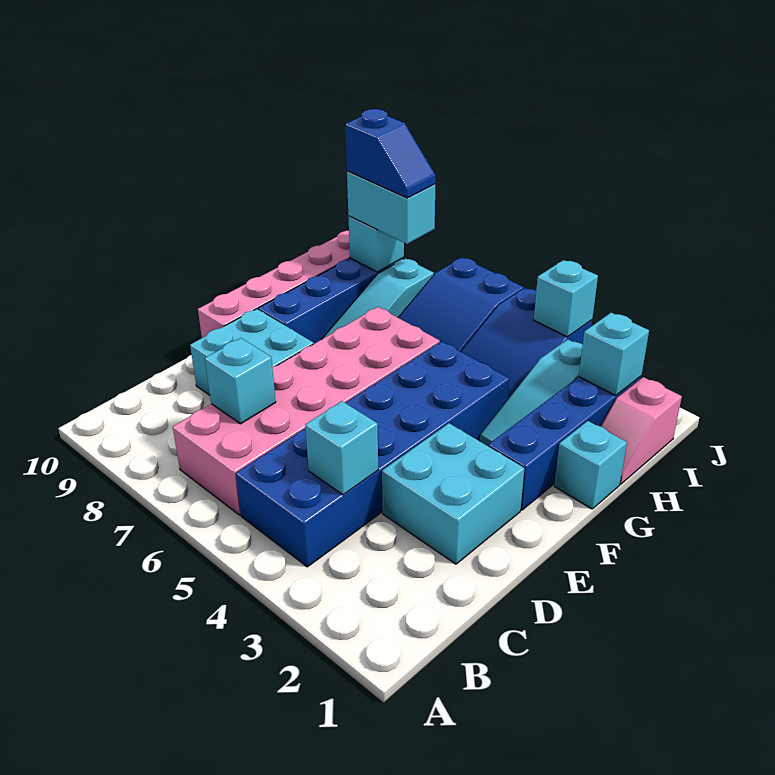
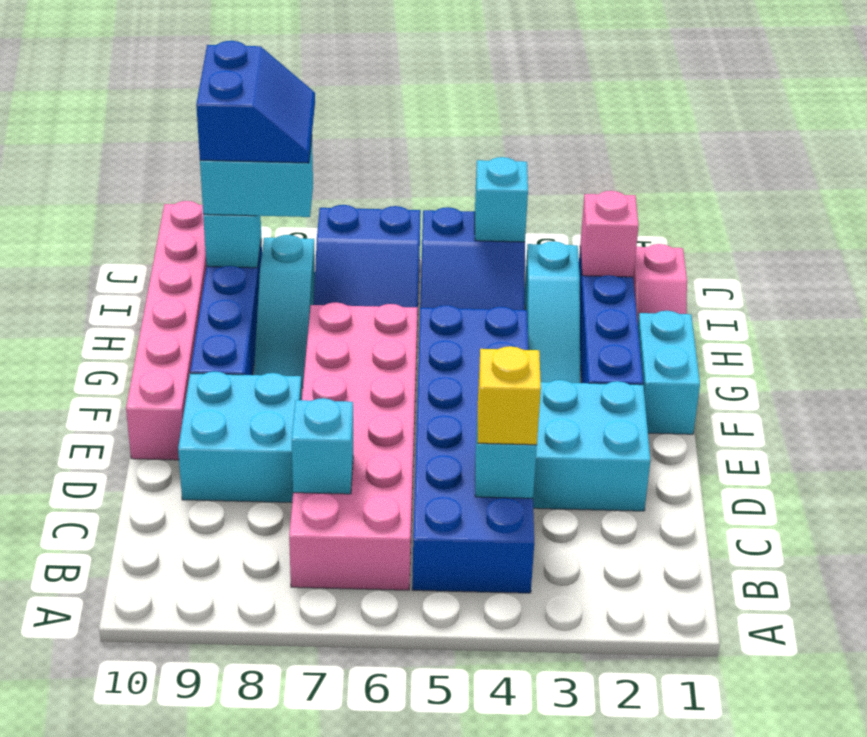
none -> yellow 1x1 brick [478,346,541,445]
cyan 1x1 brick [554,421,627,509] -> cyan 1x2 brick [638,311,700,434]
cyan 1x1 brick [579,313,649,396] -> pink 1x1 brick [580,191,639,277]
blue 1x2 slope [345,109,436,198] -> blue 2x2 slope [196,41,315,163]

